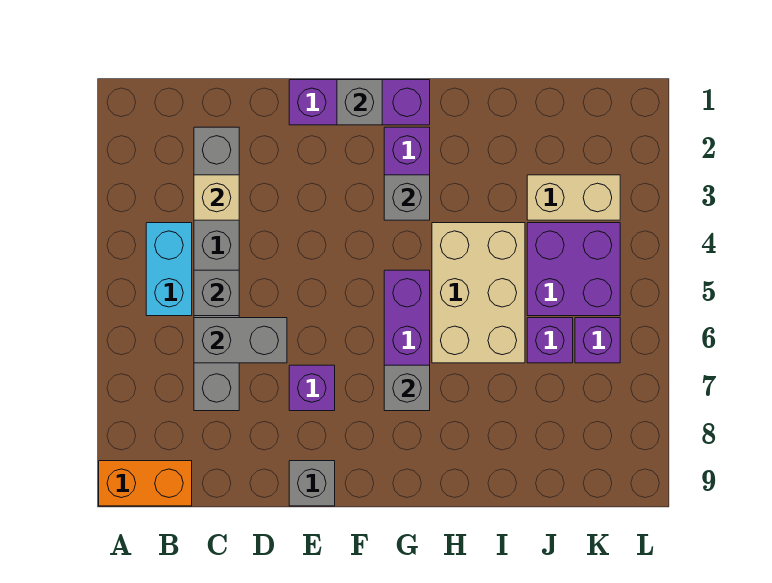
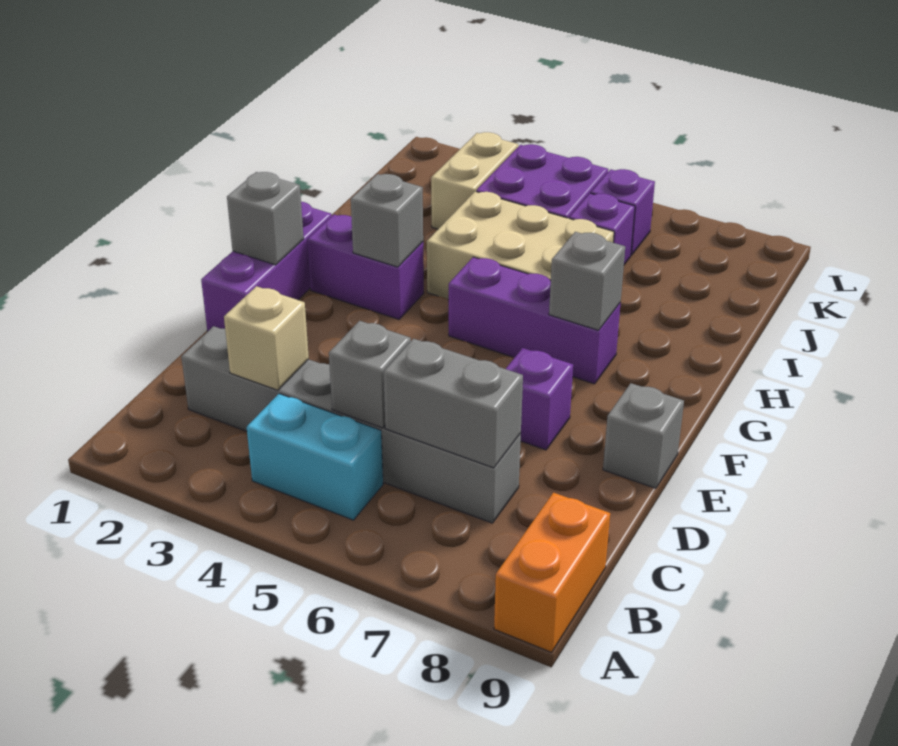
grey 1x2 brick [194,318,287,363] -> grey 1x2 brick turned to [384,339,523,468]

